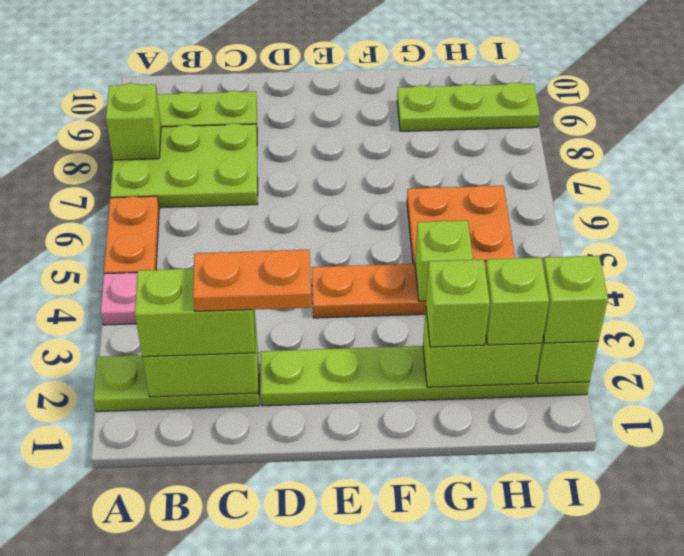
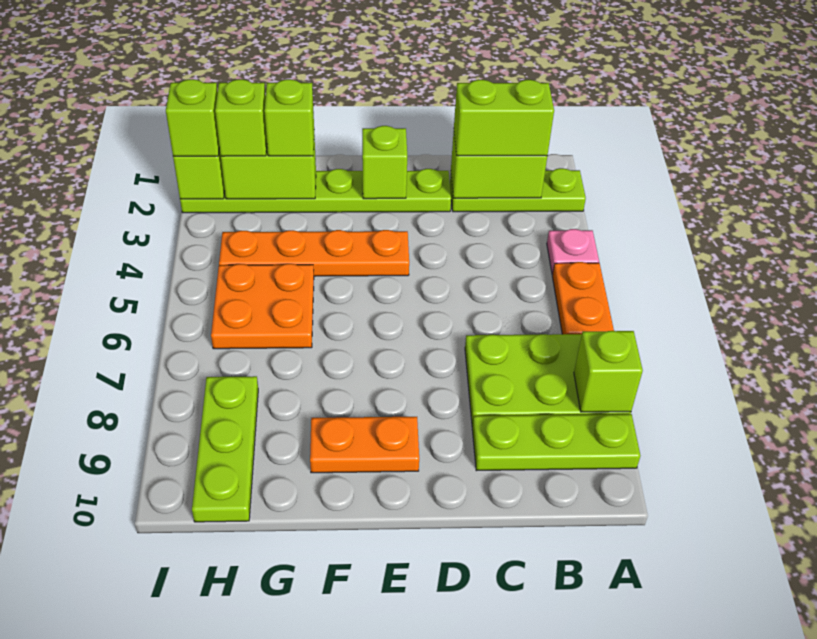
orange 1x2 plate [193,250,311,311] -> orange 1x2 plate moved to [310,417,419,473]
lime 1x1 brick [415,220,473,301] -> lime 1x1 brick moved to [362,126,407,199]
lime 1x3 plate [397,83,540,131] -> lime 1x3 plate turned to [192,376,258,522]

